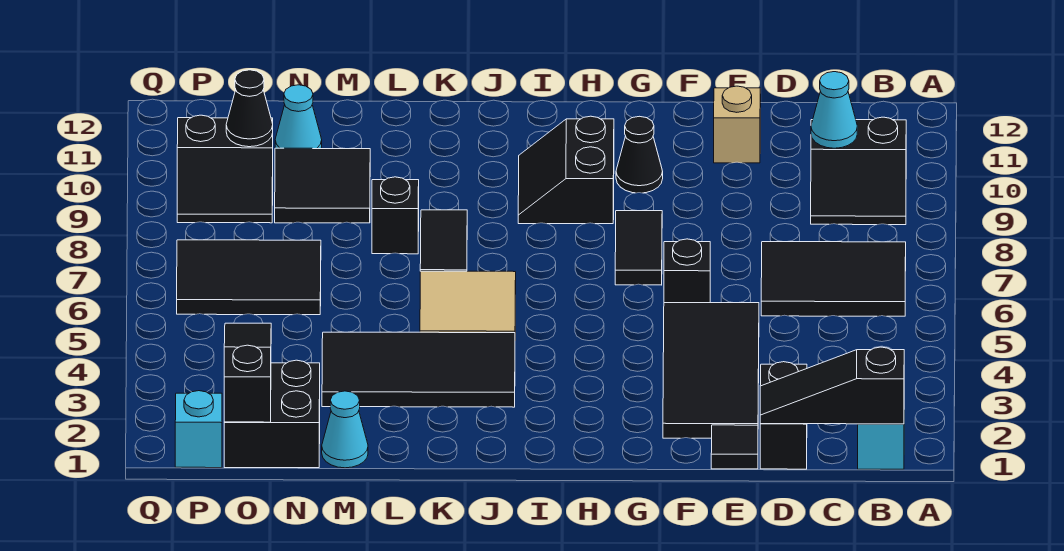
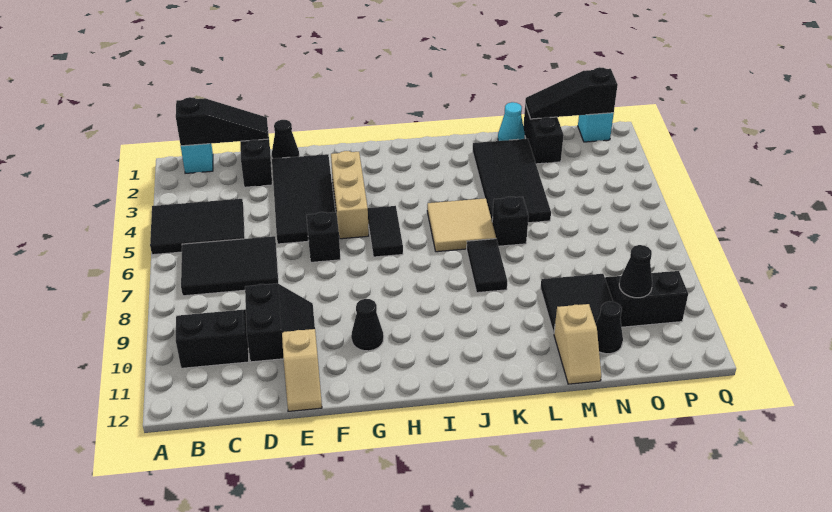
cyan 1x1 cone [811,72,857,148] -> none
black 1x1 tile [711,425,758,469] -> black 1x1 cone [272,120,299,159]
none -> tan 1x3 brick [331,151,369,239]
black 1x2 tile [615,211,662,285] -> black 1x2 tile moved to [368,206,403,257]
black 2x2 slope [518,116,614,224] -> black 2x2 slope moved to [245,283,315,362]
black 2x4 tile [322,332,515,407] -> black 2x4 tile turned to [473,139,551,223]
black 1x1 brick [372,177,419,254] -> black 1x1 brick moved to [492,196,529,246]
none -> tan 1x2 slope [554,304,601,384]
black 2x2 brick [224,360,320,468] -> black 1x2 brick [523,104,564,164]
black 2x3 tile [177,240,321,315] -> black 2x3 tile moved to [150,199,245,255]
cyan 1x1 cone [275,85,322,149] -> black 1x1 cone [596,301,623,354]
black 1x3 slope [224,323,271,422] -> black 1x3 slope turned to [525,67,618,119]

